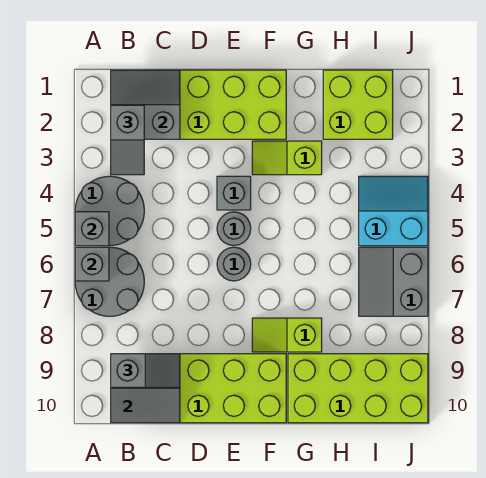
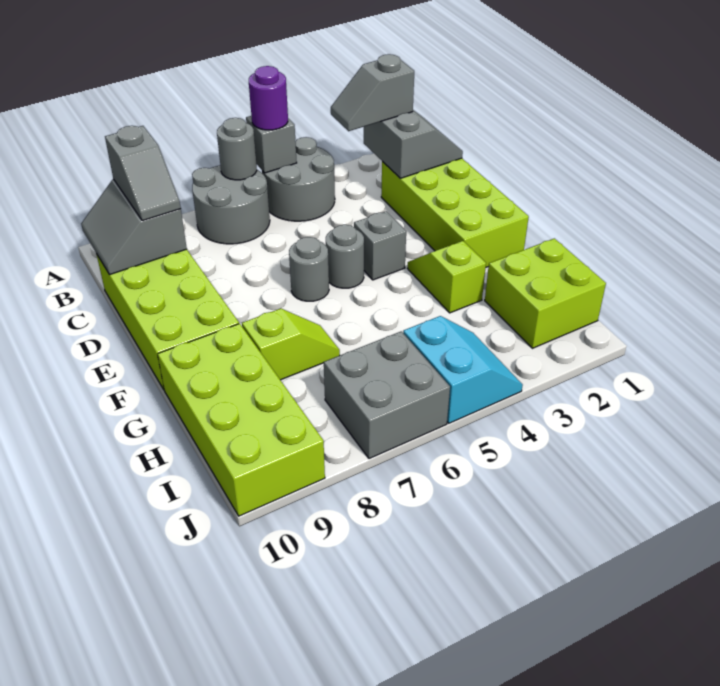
none -> purple 1x1 round brick [249,66,288,130]
grey 1x1 brick [75,247,109,281] -> grey 1x1 round brick [217,118,257,180]
lime 1x2 slope [252,318,322,352] -> lime 1x2 slope turned to [242,309,340,380]
grey 2x2 slope [359,247,428,316] -> grey 2x2 brick [324,331,450,459]

